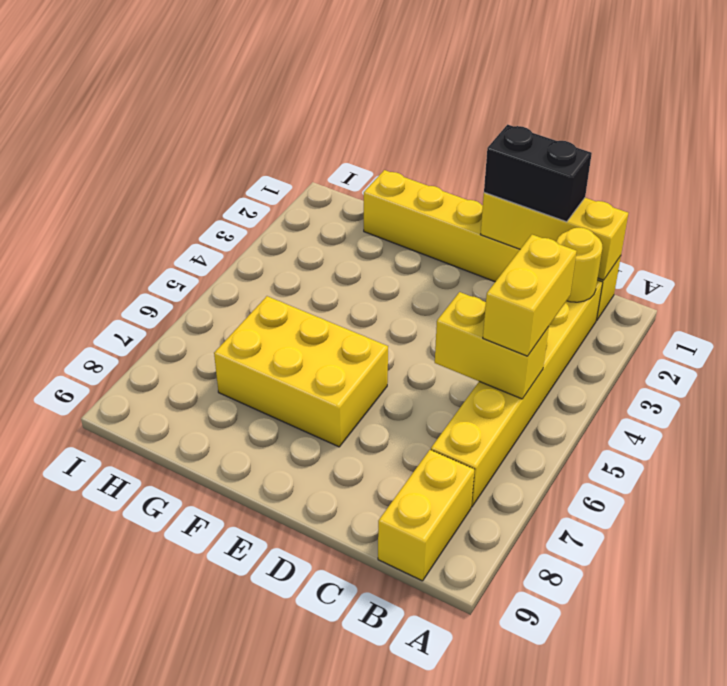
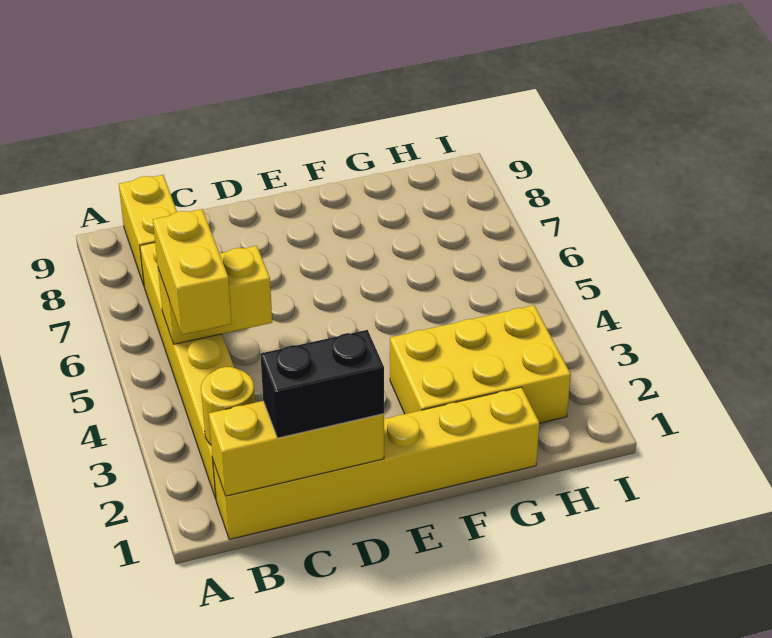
yellow 2x3 brick [214,296,388,447] -> yellow 2x3 brick moved to [390,305,571,423]

